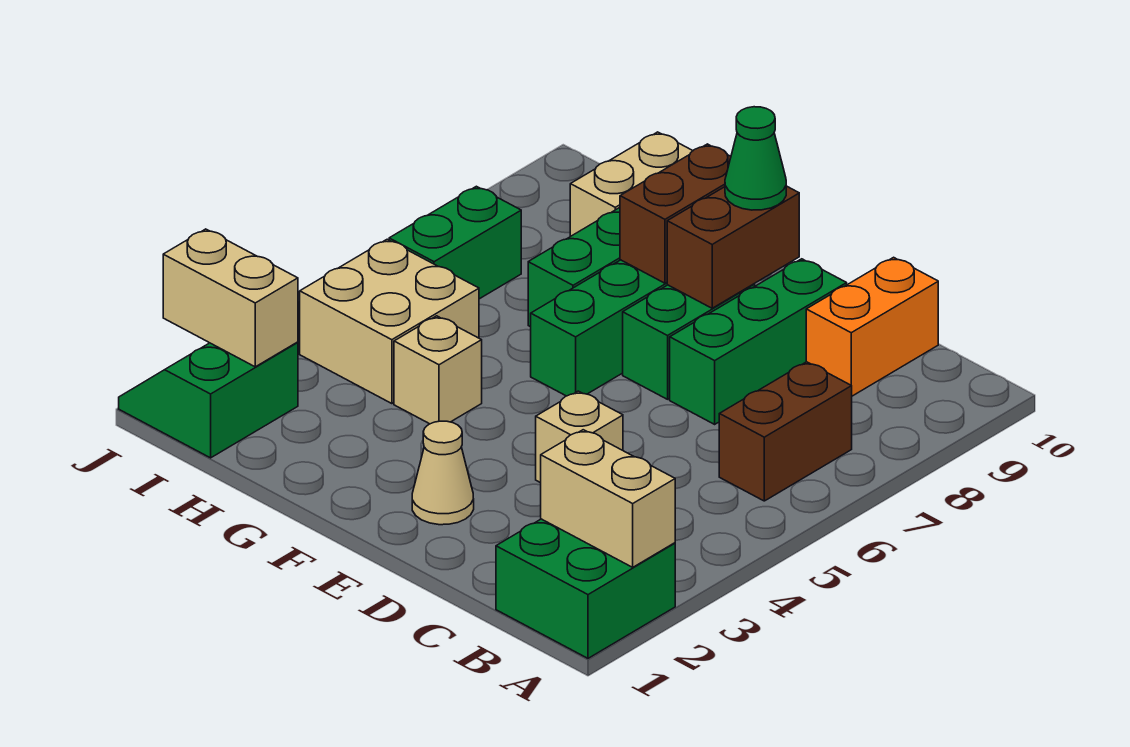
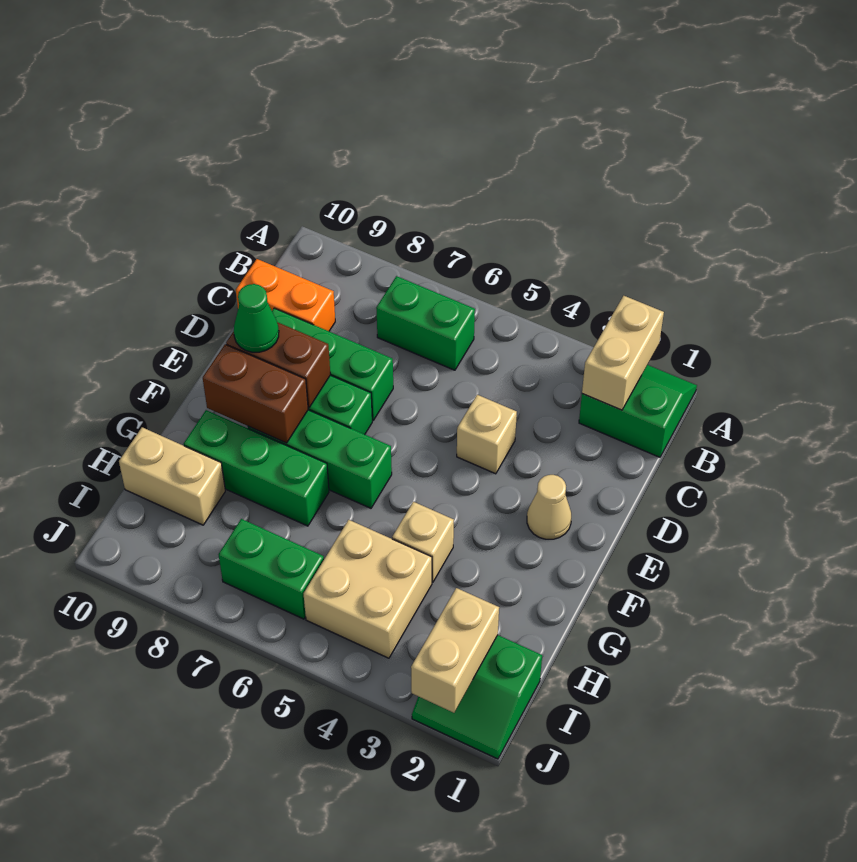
green 2x2 brick [496,519,675,658] -> green 2x2 slope [579,365,697,457]
brown 1x2 brick [719,362,852,501] -> green 1x2 brick [376,276,475,370]

